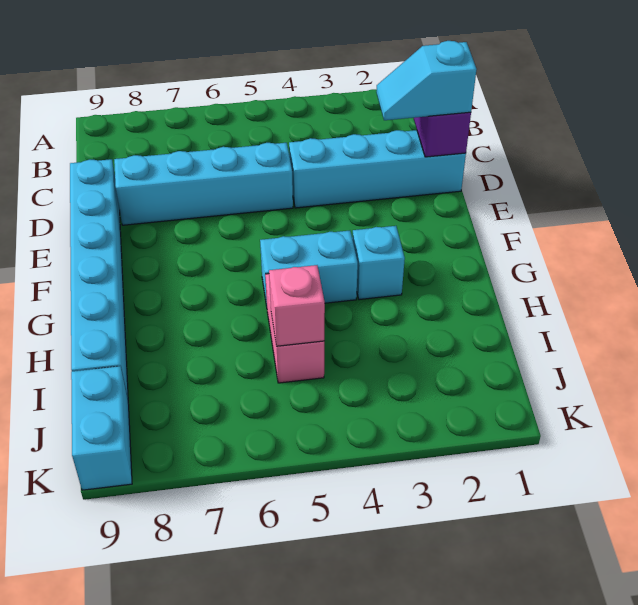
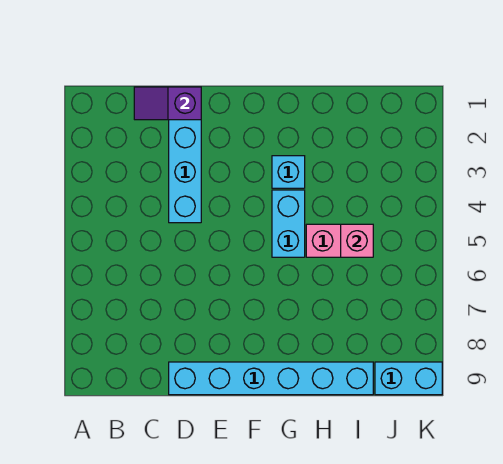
cyan 1x2 slope [376,41,477,120] -> none
cyan 1x4 brick [114,143,293,225] -> none

